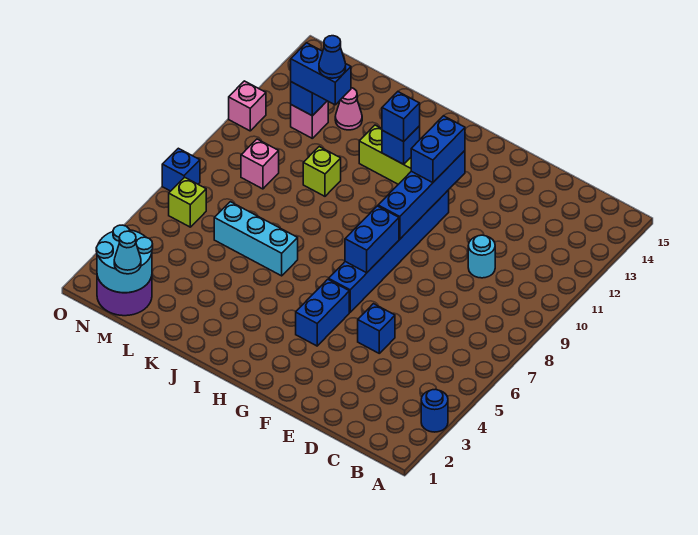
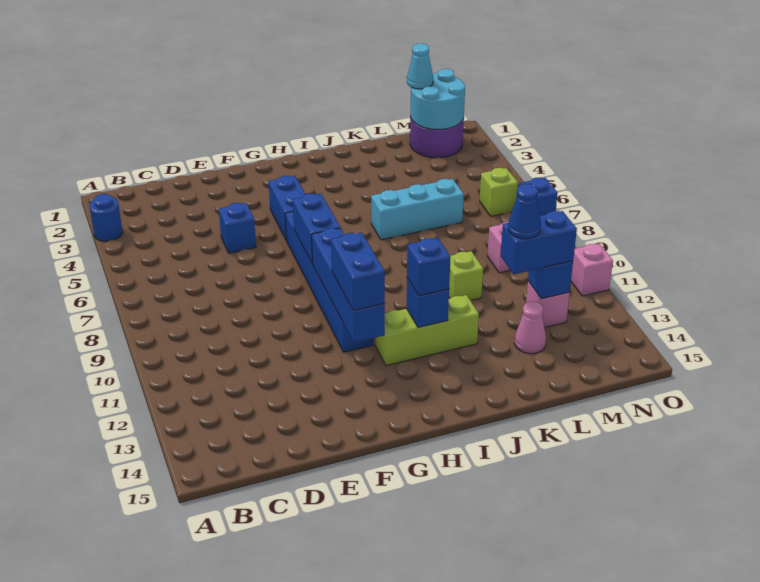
cyan 1x1 round brick [468,235,495,278] -> none

